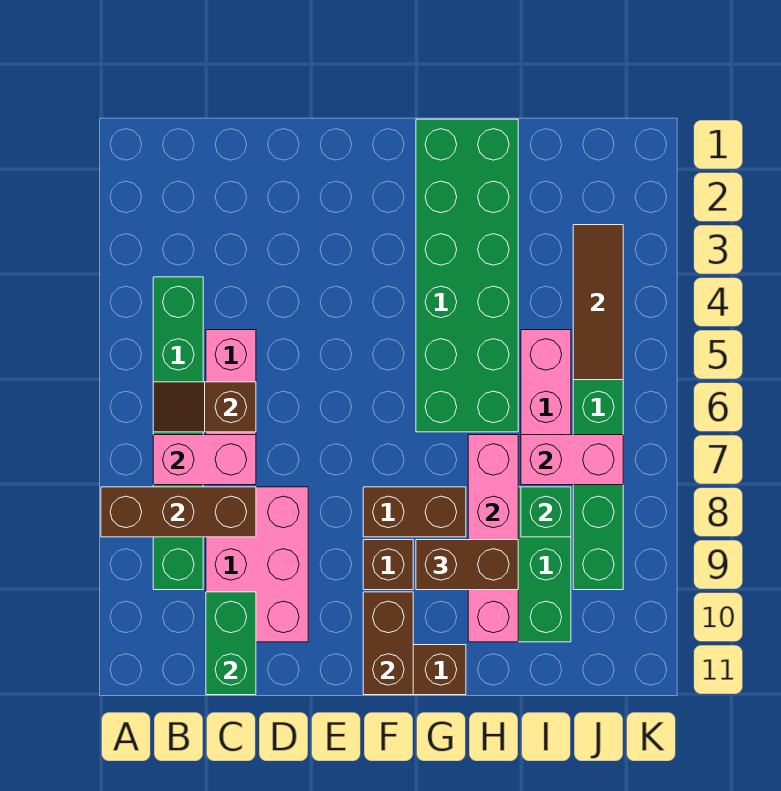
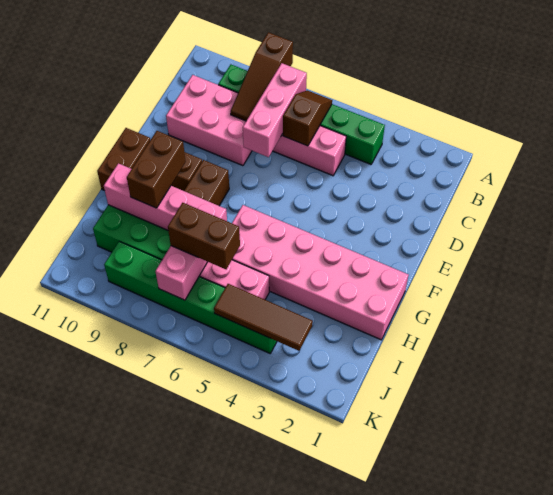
brown 1x3 brick [101,487,256,537] -> brown 1x3 slope [231,32,293,121]
pink 1x2 brick [153,435,256,485] -> pink 1x3 brick [243,63,307,157]
green 1x2 brick [206,592,256,695] -> none
brown 1x2 brick [363,592,413,695] -> brown 1x2 brick moved to [168,203,240,269]
green 2x6 brick [416,119,518,432] -> pink 2x6 brick [232,205,408,340]
green 1x1 brick [521,487,571,537] -> none

